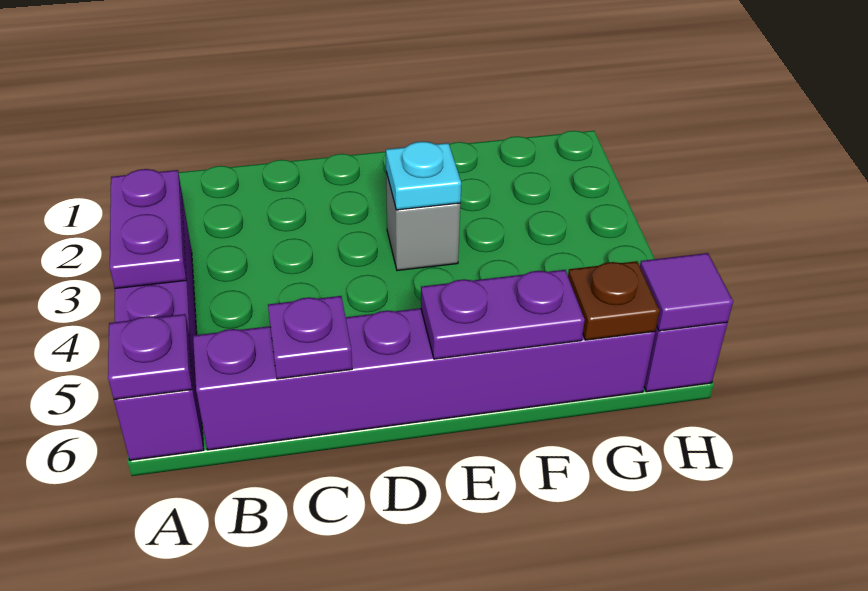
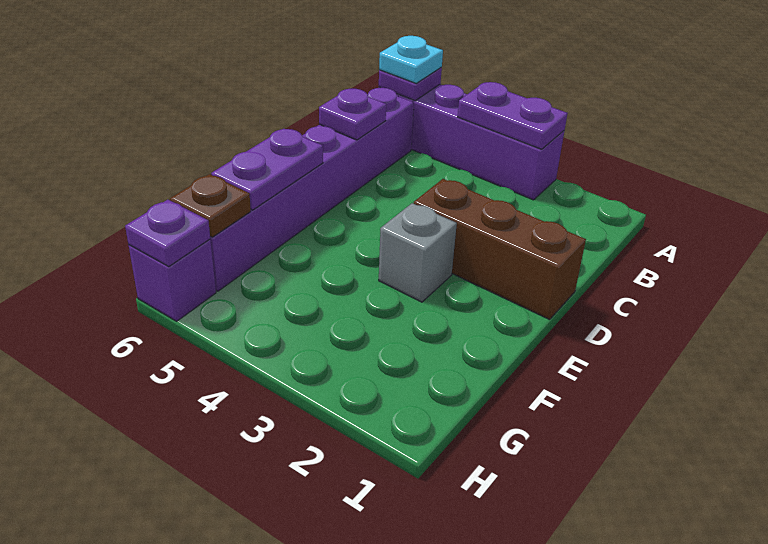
none -> brown 1x3 brick [413,179,586,319]
cyan 1x1 plate [386,142,461,210] -> cyan 1x1 plate moved to [379,36,443,84]
purple 1x1 tile [640,253,733,331] -> purple 1x1 plate [125,200,210,266]

